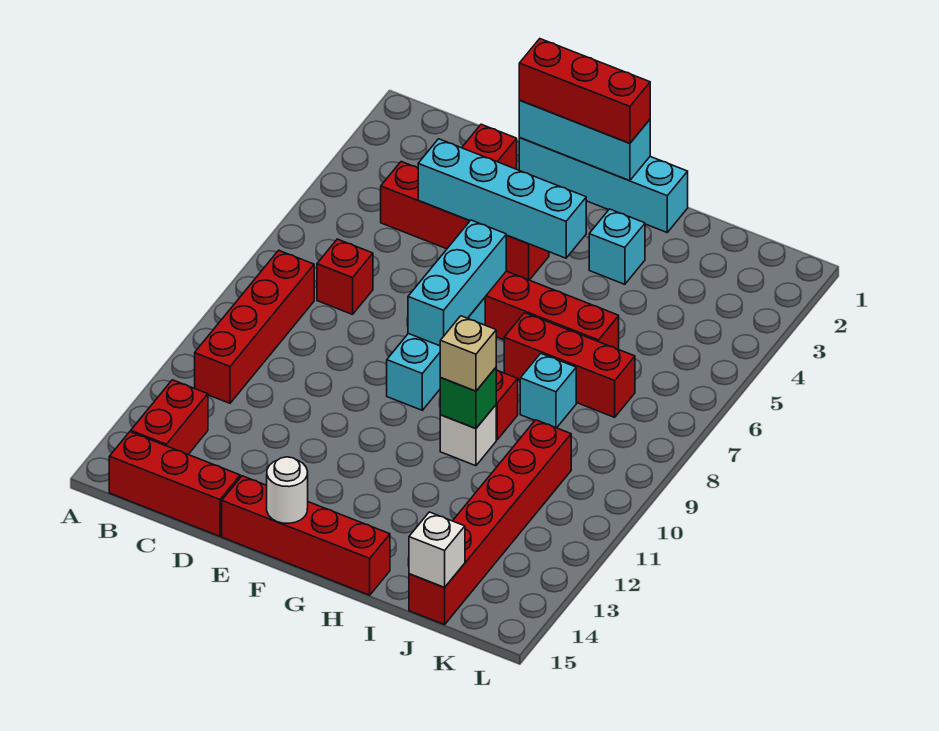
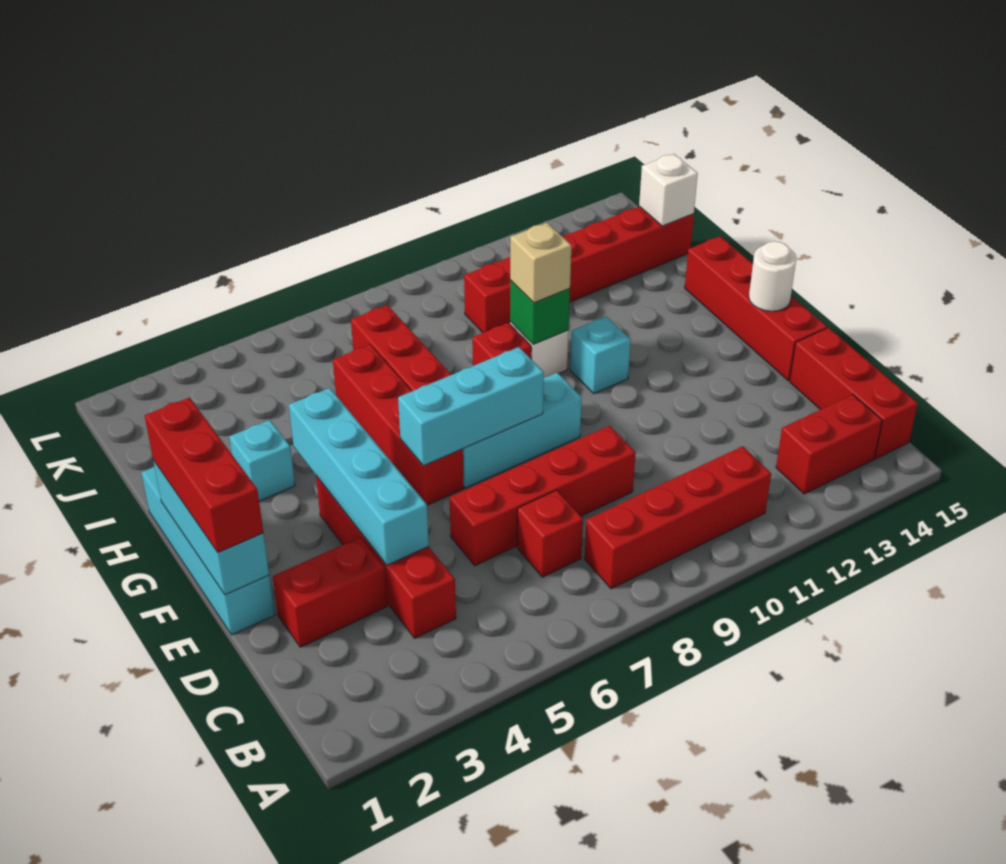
none -> red 1x4 brick [449,426,636,566]
cyan 1x1 brick [520,353,576,428] -> cyan 1x1 brick moved to [570,316,631,394]

